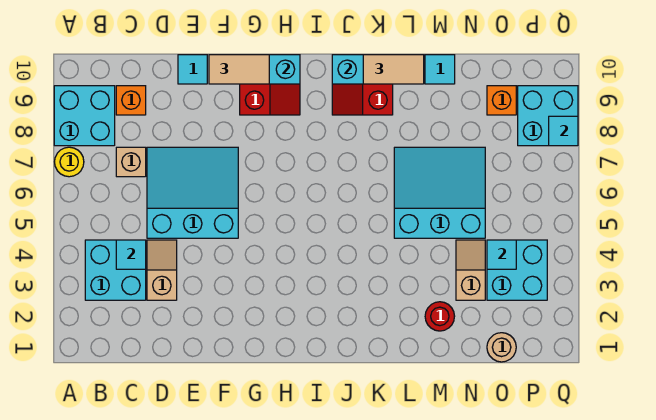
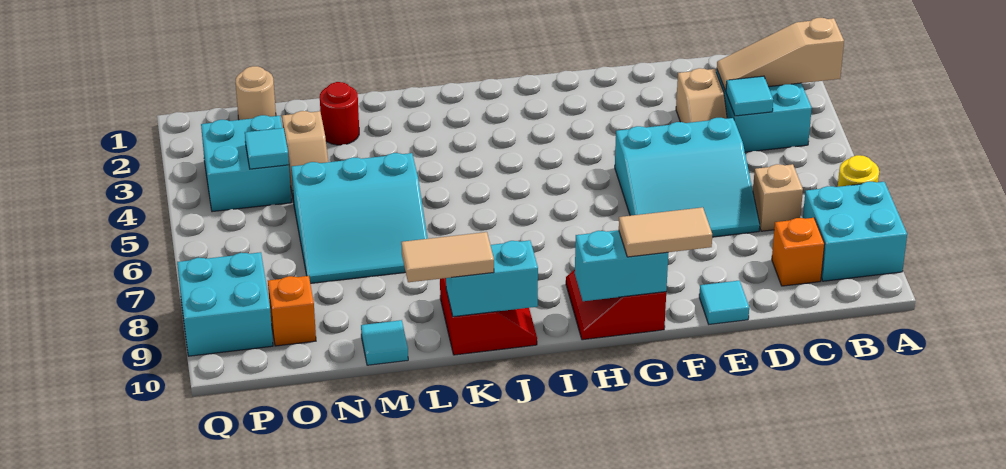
none -> tan 1x3 slope [717,18,844,91]
cyan 1x1 tile [549,116,578,146] -> none

